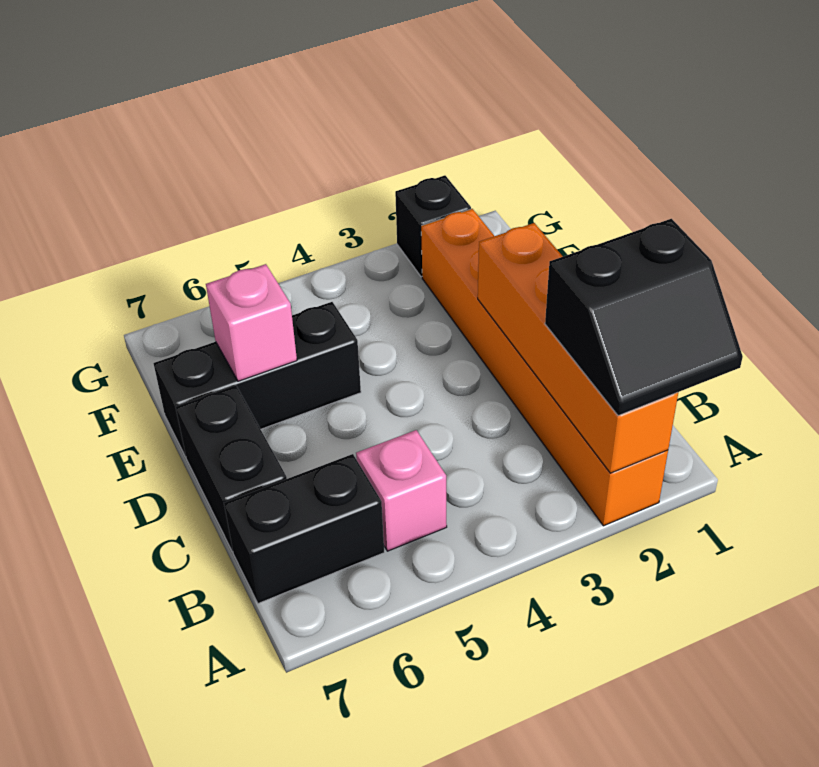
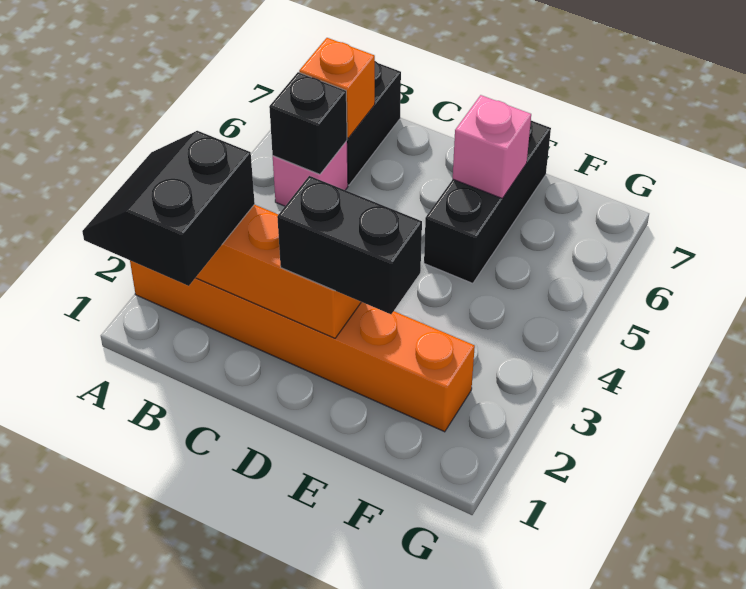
none -> orange 1x1 brick [299,38,375,138]
black 1x2 brick [176,385,287,552] -> black 1x2 brick moved to [277,176,422,314]
black 1x1 brick [395,175,471,277] -> black 1x1 brick moved to [269,72,347,174]

